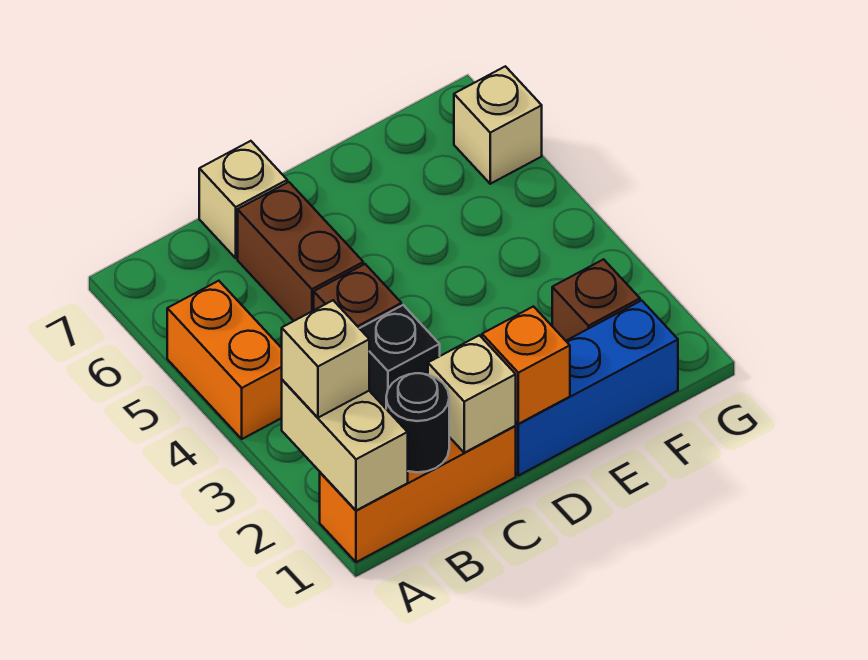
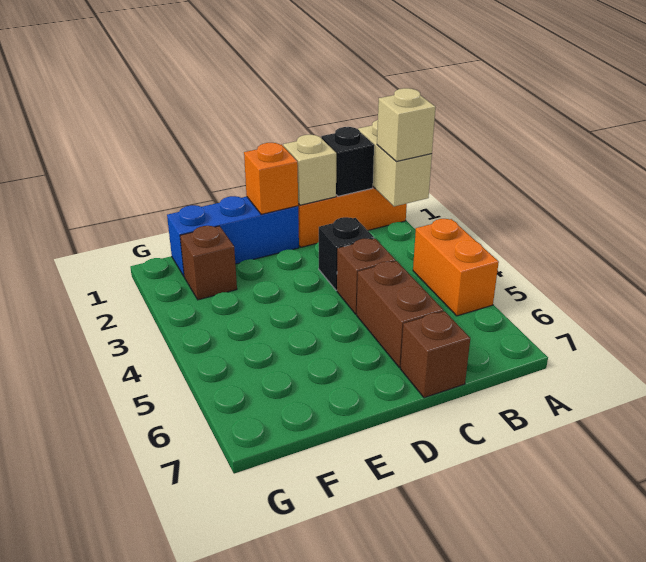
black 1x1 round brick [386,373,449,472] -> black 1x1 brick [321,127,374,196]
tan 1x1 brick [199,141,287,258] -> brown 1x1 brick [401,311,470,398]
tan 1x1 brick [454,66,542,184] -> none

